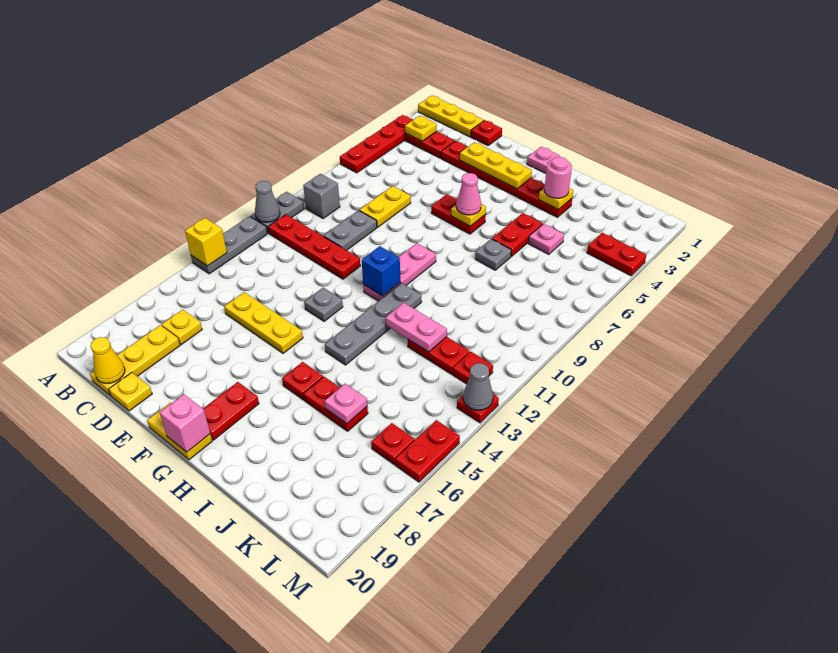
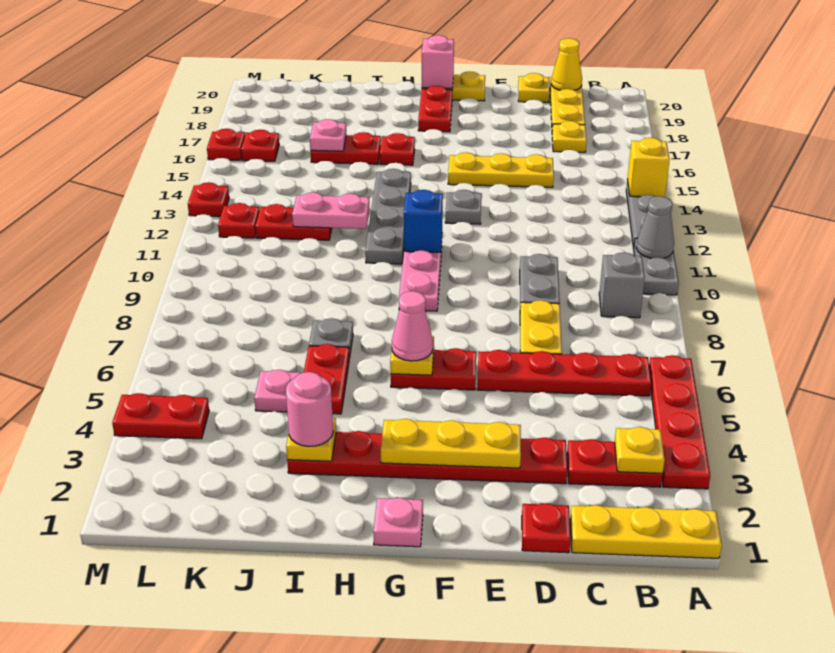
red 1x4 plate [268,215,361,279] -> red 1x4 plate moved to [477,350,651,396]
grey 1x1 cone [463,363,493,410] -> none
red 1x2 plate [395,420,460,482] -> red 1x1 plate [207,129,245,160]

